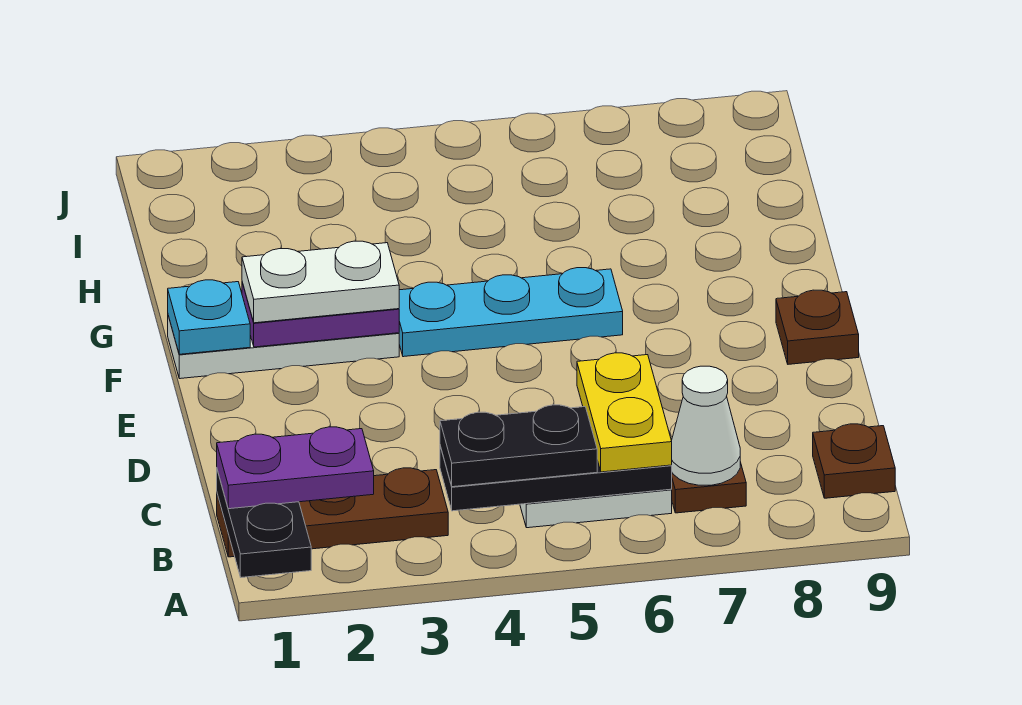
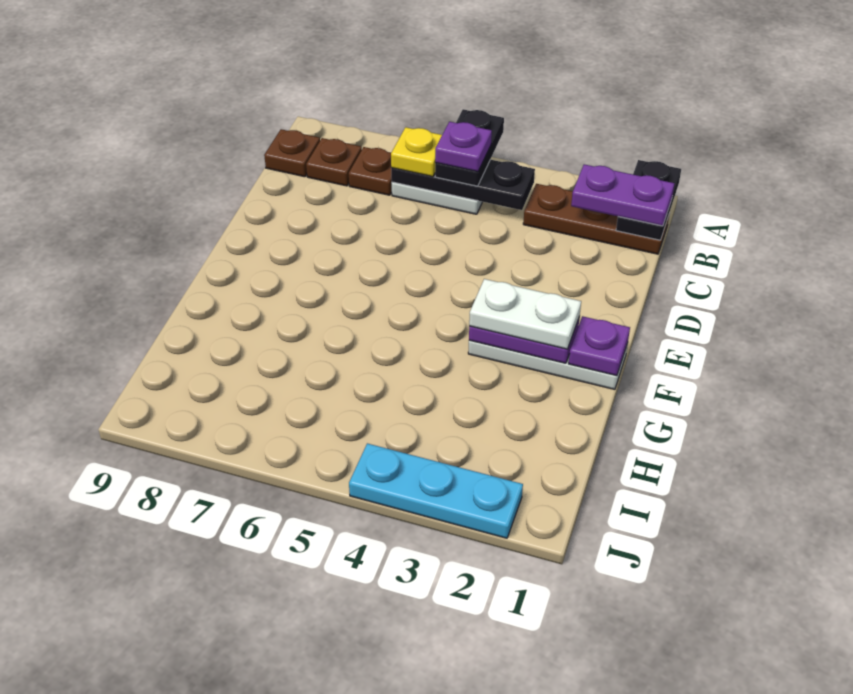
black 1x2 plate [440,405,597,487] -> black 1x2 plate turned to [435,109,504,186]
none -> purple 1x1 plate [435,122,492,172]
yellow 1x2 plate [577,353,672,472] -> yellow 1x1 plate [391,127,442,177]
white 1x1 cone [672,366,740,485] -> none
brown 1x1 plate [776,290,859,364] -> brown 1x1 plate moved to [306,138,362,186]
cyan 1x1 plate [168,280,250,354] -> purple 1x1 plate [569,316,630,376]
cyan 1x3 plate [399,268,623,357] -> cyan 1x3 plate moved to [349,443,523,538]

